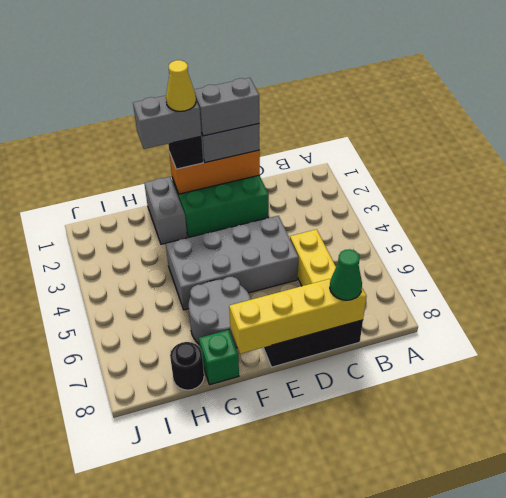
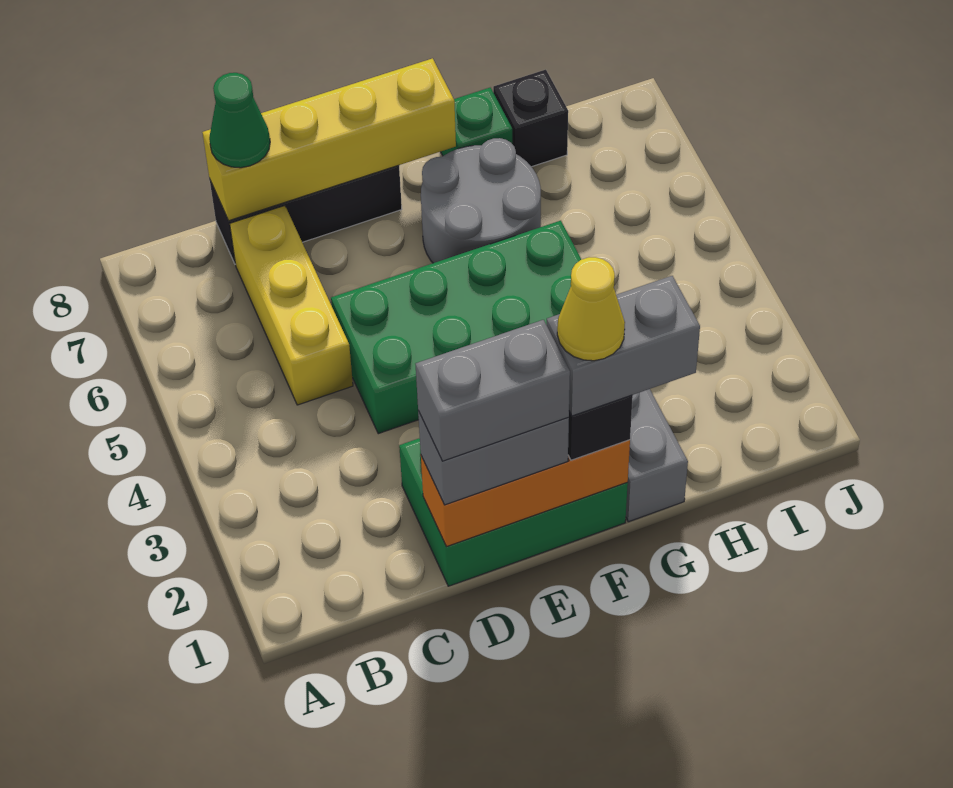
grey 2x4 brick [166,216,299,310] -> green 2x4 brick [331,221,581,434]
black 1x1 round brick [170,342,204,390] -> black 1x1 brick [493,70,568,167]

